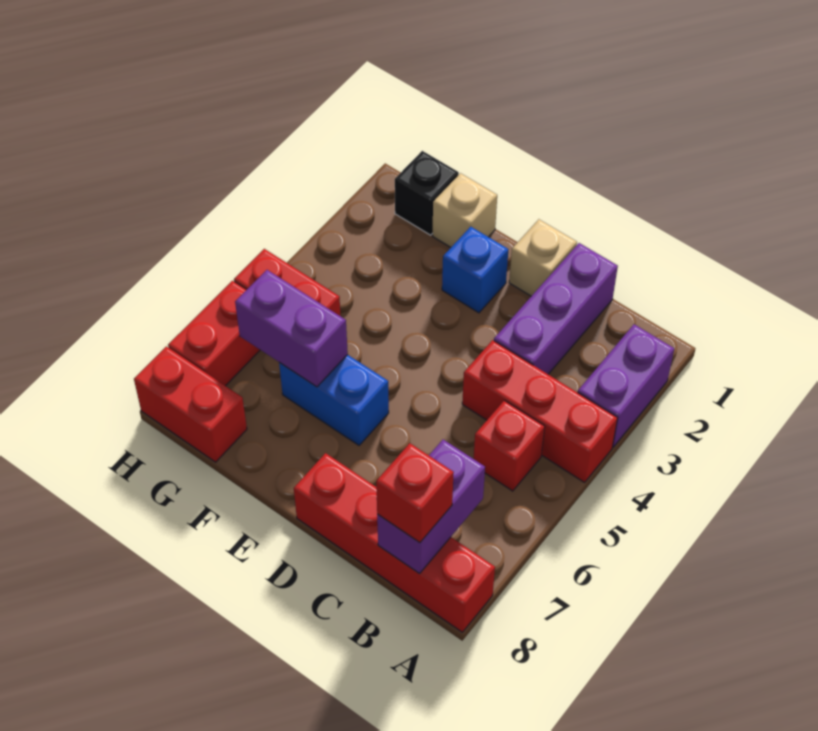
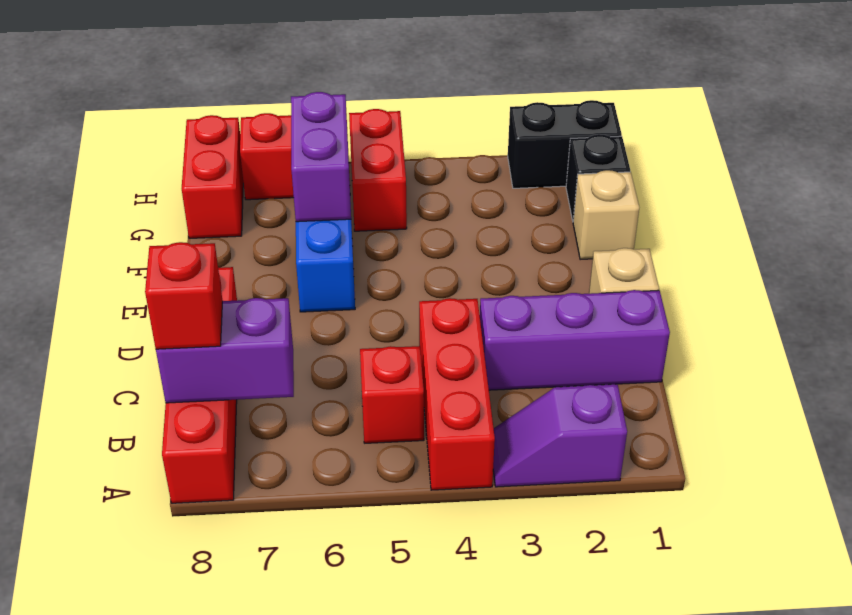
purple 1x2 brick [578,324,674,447] -> purple 1x2 slope [493,384,627,487]
blue 1x1 brick [442,227,508,313] -> none
none -> black 1x2 brick [508,100,622,188]

